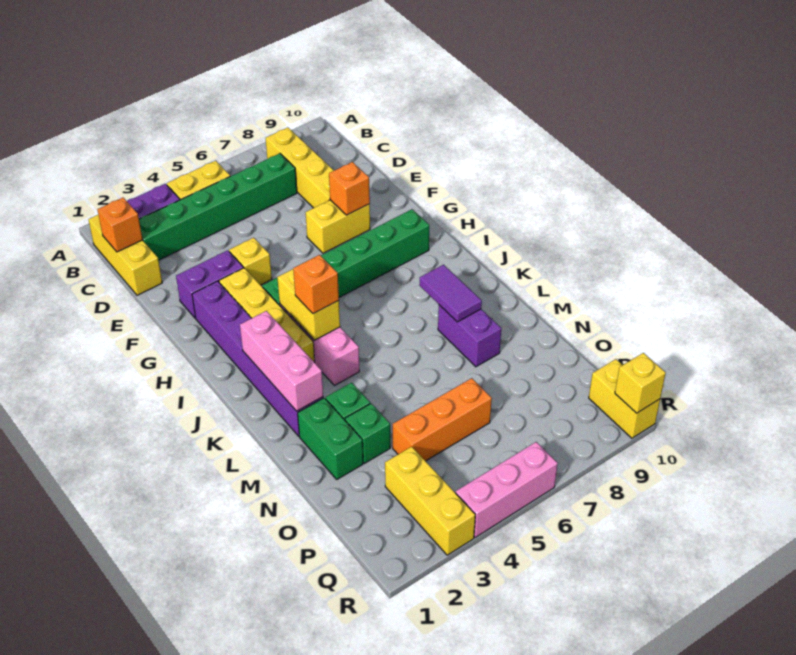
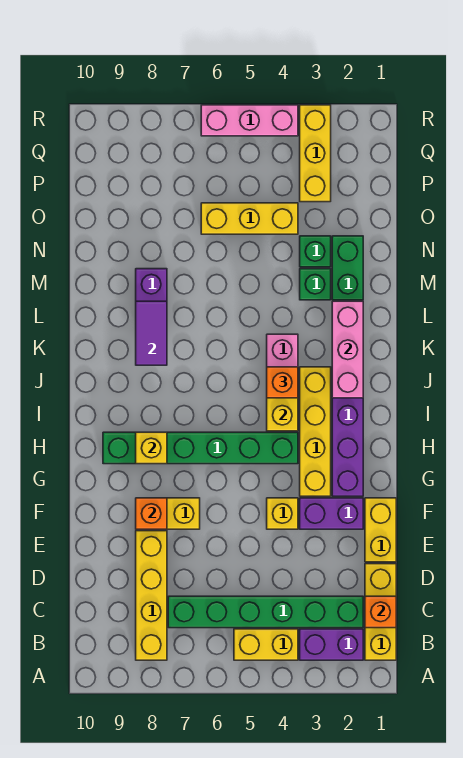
orange 1x3 brick [393,378,492,461] -> yellow 1x3 brick [201,203,298,234]
yellow 1x2 brick [589,359,660,438] -> yellow 1x2 brick moved to [365,498,396,562]
yellow 1x1 brick [615,353,666,413] -> yellow 1x1 brick moved to [136,432,167,464]

